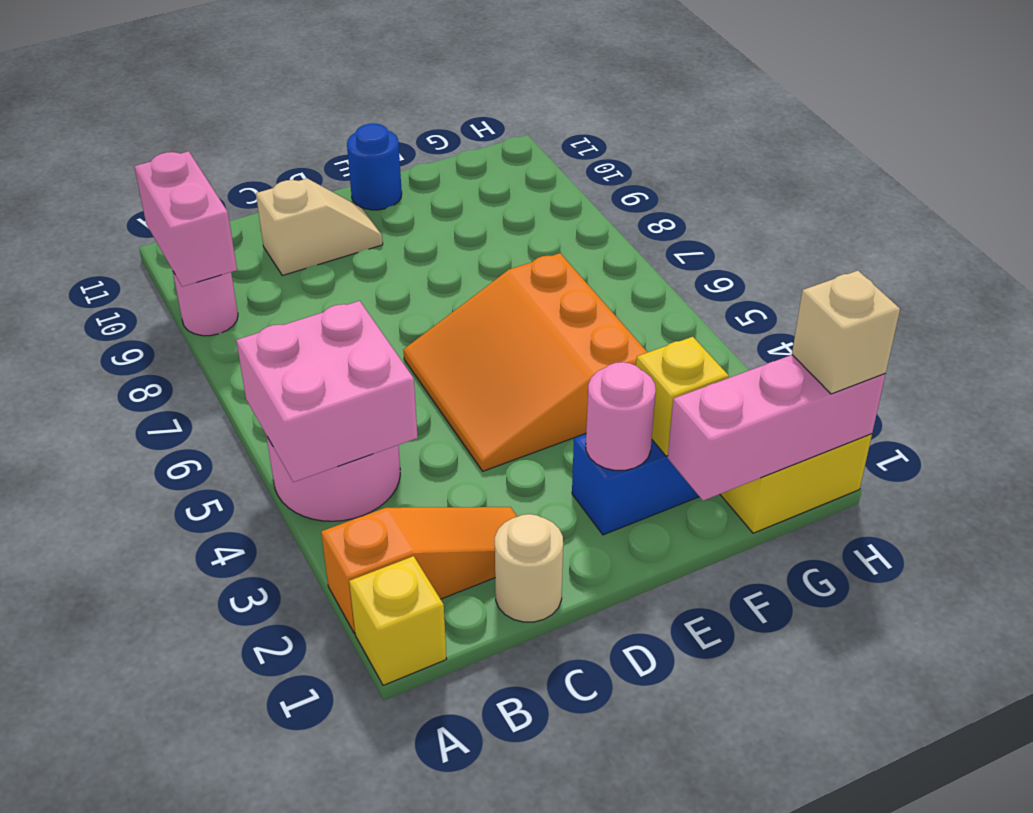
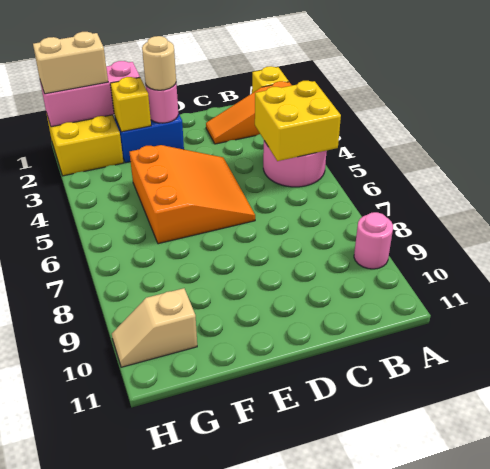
pink 2x2 brick [236,301,418,482] -> yellow 2x2 brick [255,81,341,161]
pink 1x2 brick [134,151,237,287] -> none
tan 1x1 round brick [495,514,563,622] -> tan 1x1 round brick moved to [142,36,176,90]
tan 1x2 slope [256,179,383,275] -> tan 1x2 slope moved to [112,288,197,367]
blue 1x1 round brick [347,124,402,210] -> none
tan 1x1 brick [792,271,900,394] -> tan 1x2 brick [33,32,108,94]

